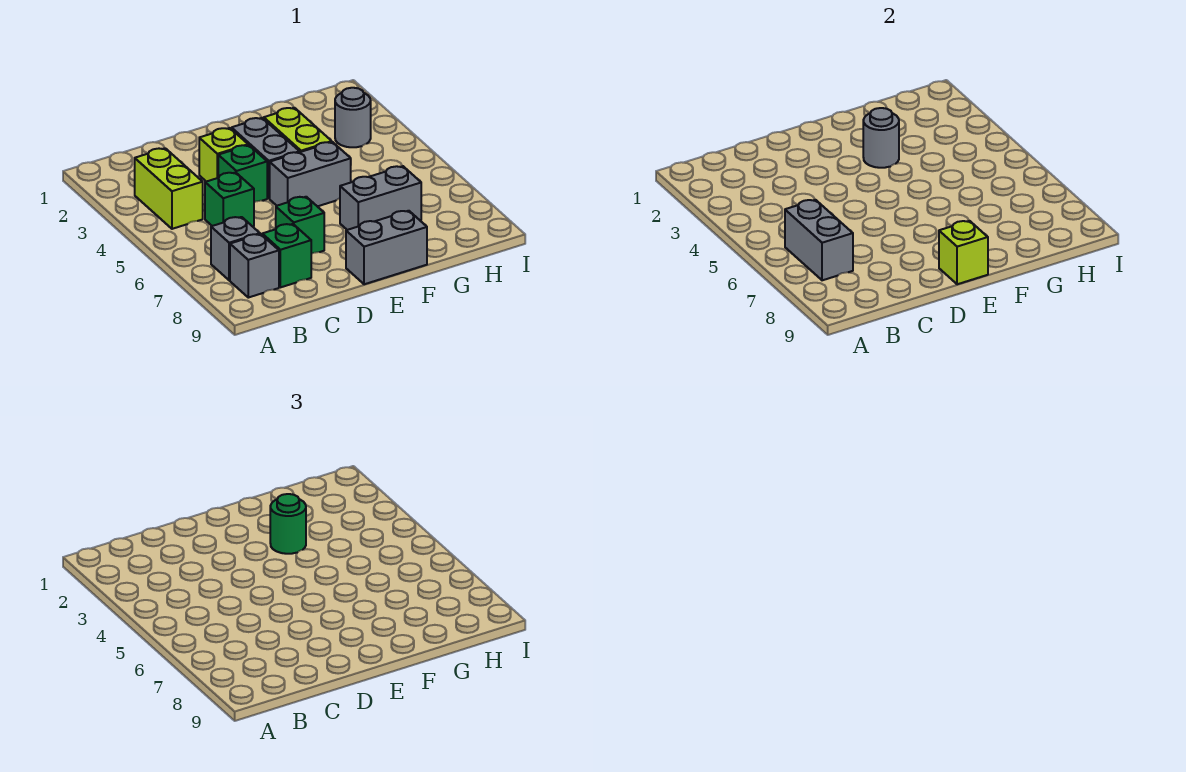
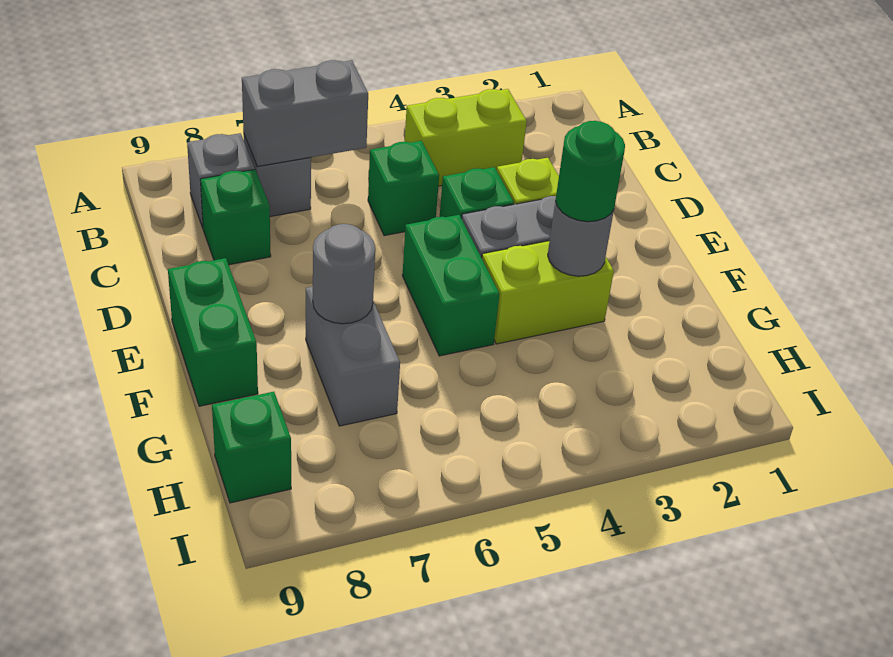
green 1x1 brick [276,197,324,254] -> green 1x1 brick moved to [212,392,291,503]
grey 1x2 brick [270,142,351,206] -> green 1x2 brick [402,215,500,356]
grey 1x2 brick [346,211,427,284] -> green 1x2 brick [168,258,258,406]
lime 1x1 brick [939,221,988,284] -> none
grey 1x1 round brick [335,88,371,147] -> grey 1x1 round brick moved to [313,224,375,324]

